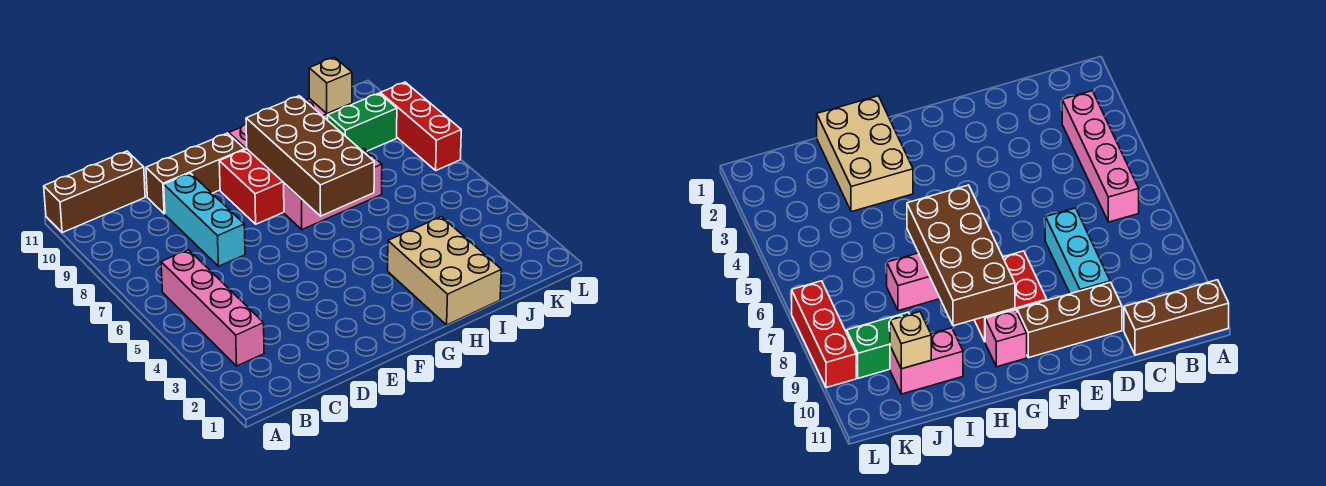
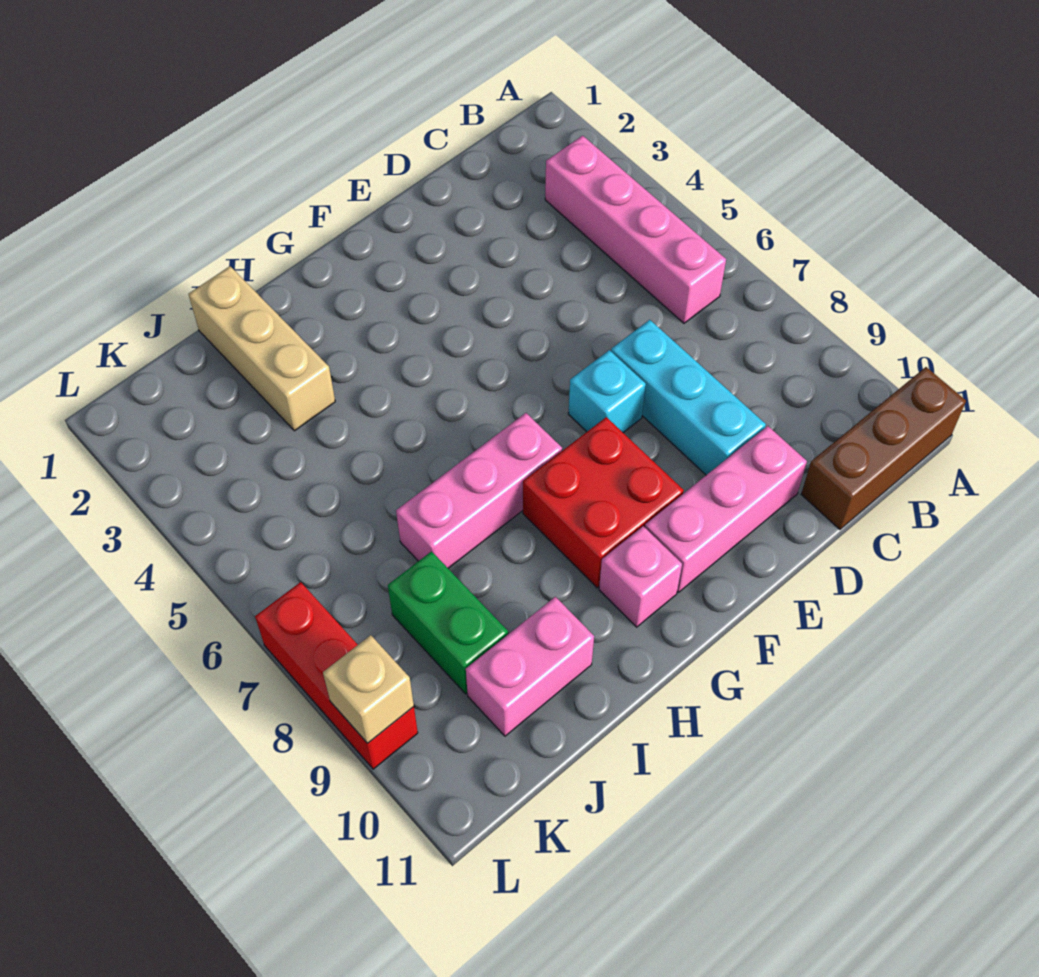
brown 1x3 brick [146,133,245,214] -> pink 1x3 brick [645,426,807,592]
none -> cyan 1x1 brick [568,350,646,433]
brown 2x4 brick [246,96,374,216] -> none
tan 2x3 brick [388,217,501,325] -> tan 1x3 brick [188,266,335,431]
green 1x2 brick [328,93,397,151] -> green 1x2 brick turned to [388,552,508,694]
tan 1x1 brick [309,57,352,114] -> tan 1x1 brick moved to [323,635,414,743]

